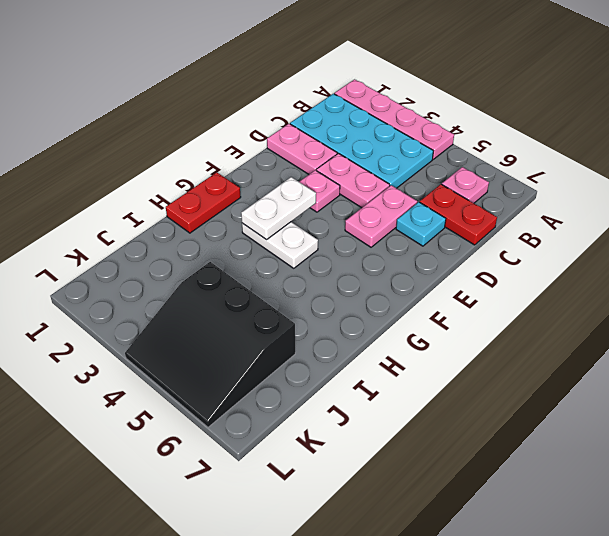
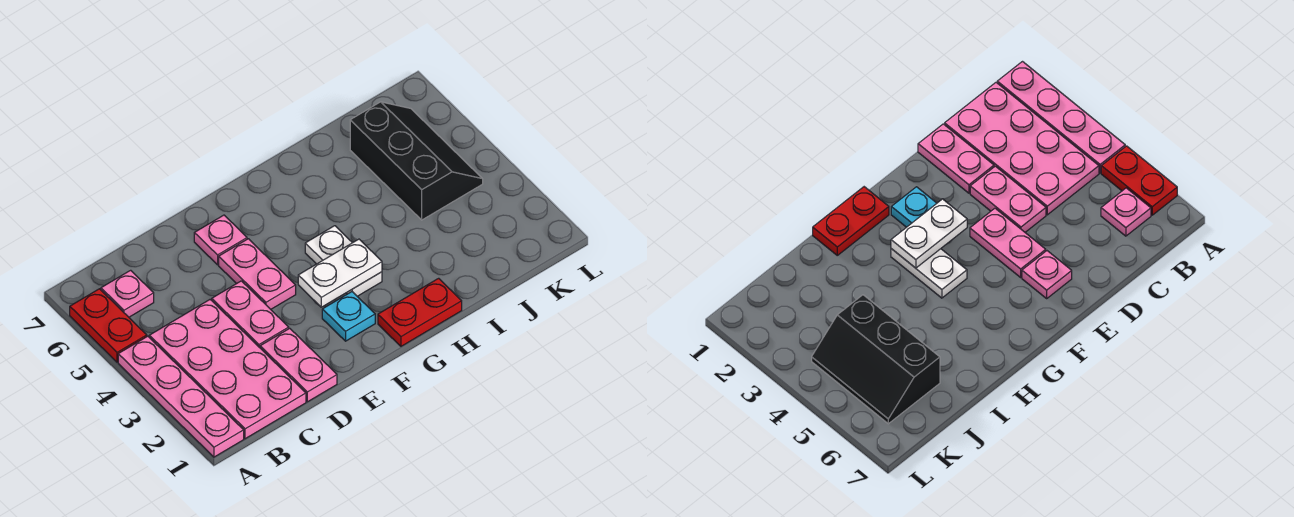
cyan 2x4 plate [290,94,433,188] -> pink 2x4 plate [149,300,306,439]
red 1x2 plate [420,184,497,245] -> red 1x2 plate moved to [70,289,147,362]
pink 1x2 plate [345,185,417,247] -> pink 1x2 plate turned to [219,239,296,309]
cyan 1x1 plate [396,202,446,246] -> cyan 1x1 plate moved to [322,292,375,341]
pink 1x1 plate [299,170,340,212] -> pink 1x1 plate moved to [194,215,247,265]
black 3x3 slope [125,262,295,427] -> black 2x3 slope [350,102,483,220]

